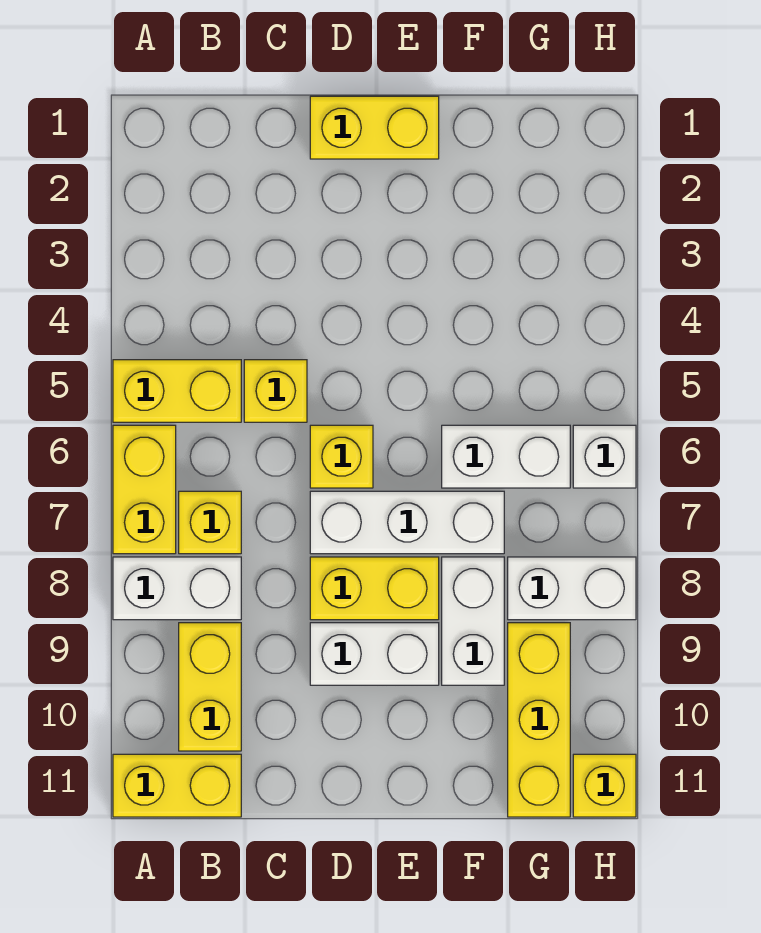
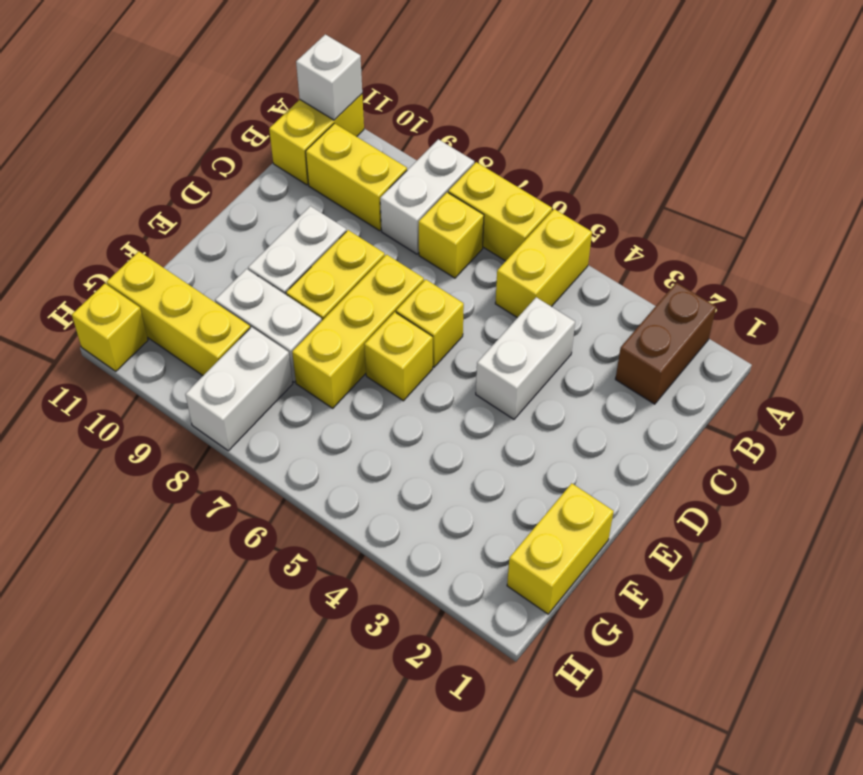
none -> brown 1x2 brick [615,283,716,404]
yellow 1x1 brick [244,360,307,422] -> yellow 1x1 brick moved to [364,312,433,401]
yellow 1x2 brick [310,96,439,159] -> yellow 1x2 brick moved to [507,483,614,614]
white 1x3 brick [310,491,504,554] -> yellow 1x3 brick [292,254,424,408]
white 1x2 brick [442,425,570,488] -> white 1x2 brick moved to [476,297,575,419]
white 1x1 brick [573,425,636,488] -> white 1x1 brick moved to [296,34,362,120]

